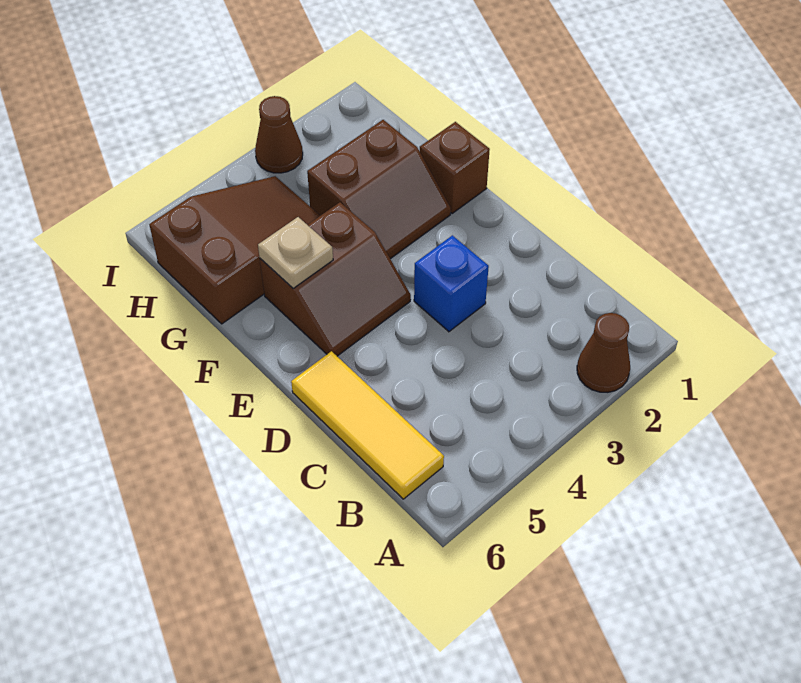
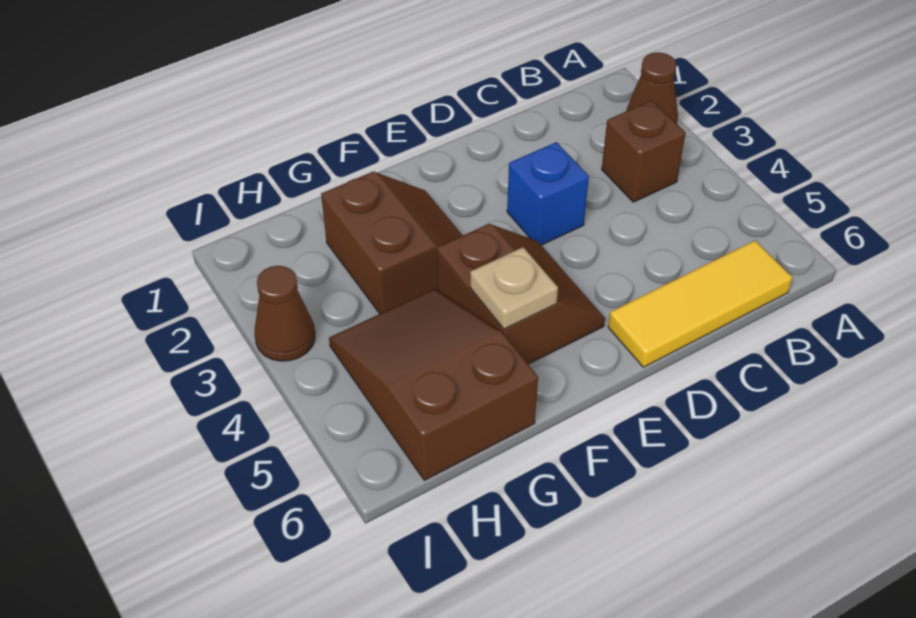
brown 1x1 brick [420,122,490,214] -> brown 1x1 brick moved to [602,101,685,202]

